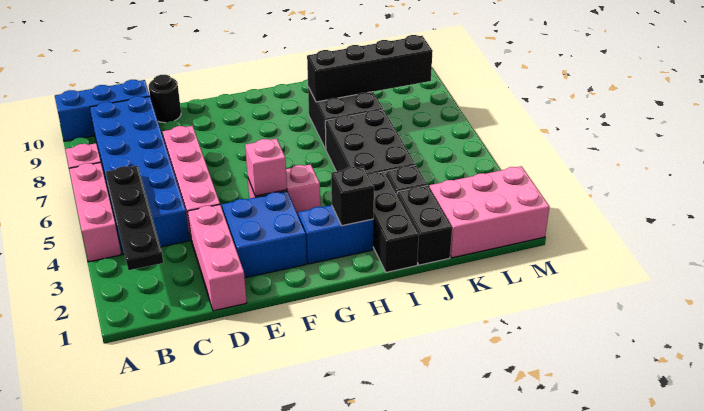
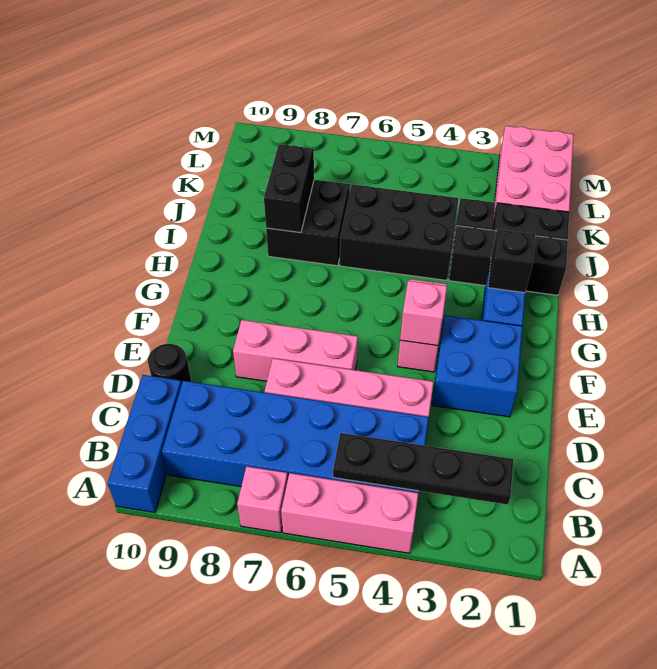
pink 1x3 brick [188,205,247,311] -> pink 1x3 brick moved to [233,320,358,381]
black 1x4 brick [307,35,433,102] -> black 1x2 brick [264,144,314,233]

